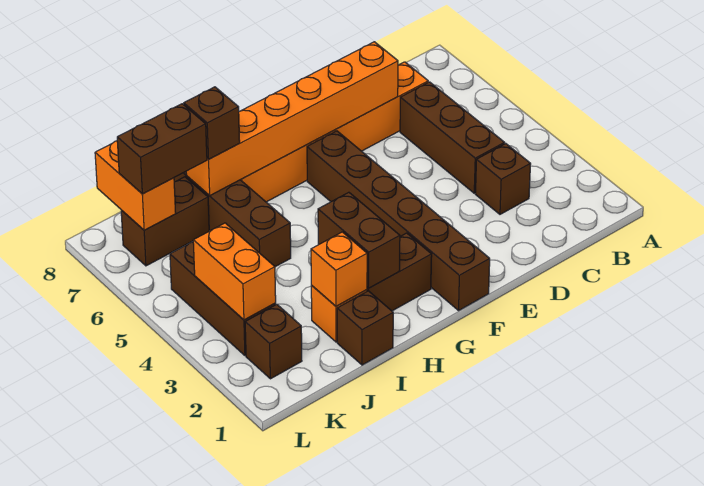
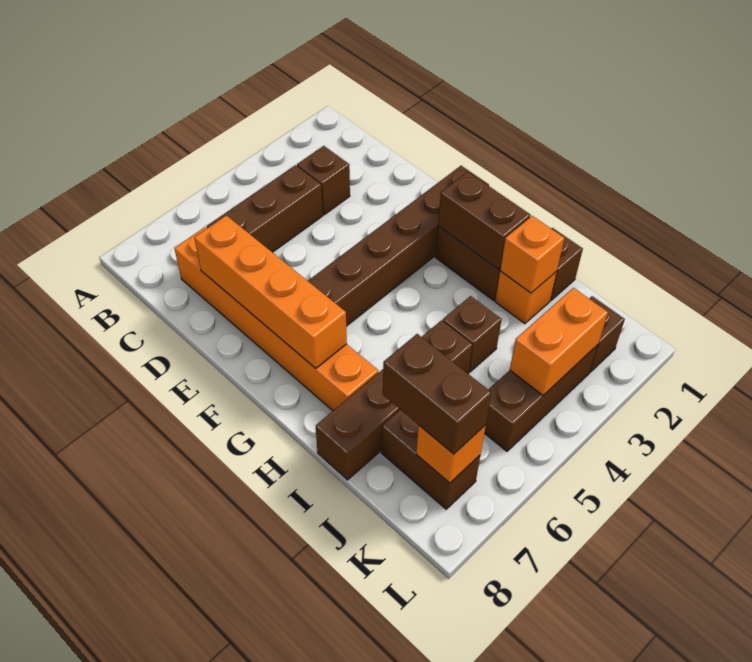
orange 1x6 brick [186,42,398,196] -> orange 1x4 brick [194,215,347,368]
brown 1x2 brick [318,192,400,288] -> brown 1x2 brick turned to [438,172,531,270]
brown 1x1 brick [184,87,240,159] -> brown 1x1 brick moved to [443,296,502,372]
orange 1x2 brick [95,141,176,230] -> orange 1x1 brick [416,425,486,483]

